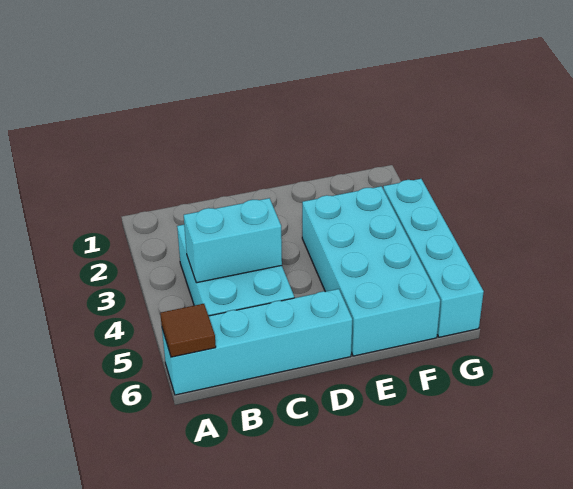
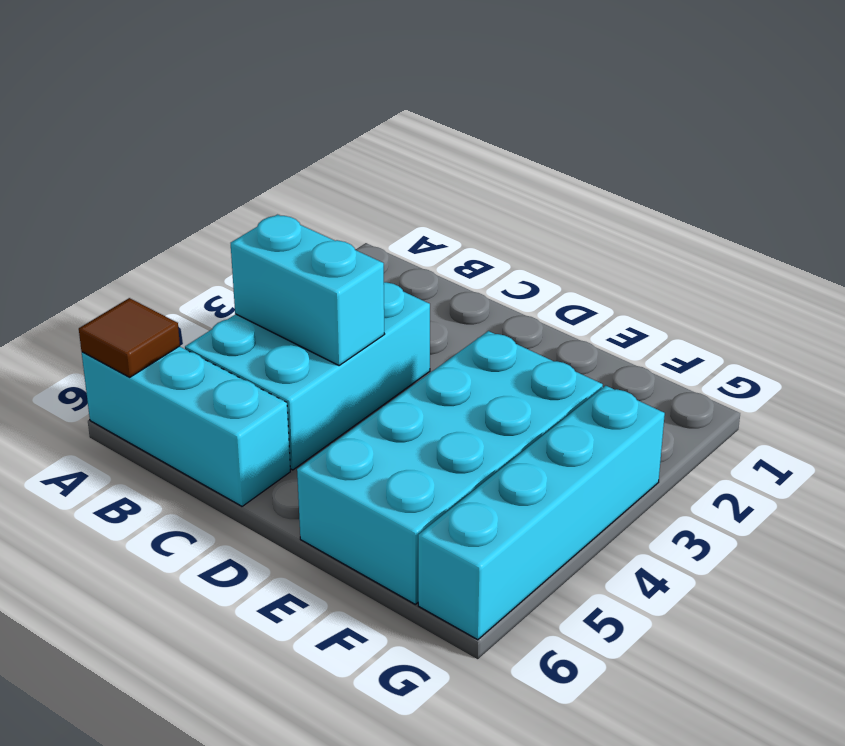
cyan 1x4 brick [162,289,352,395] -> cyan 1x3 brick [82,346,290,506]

